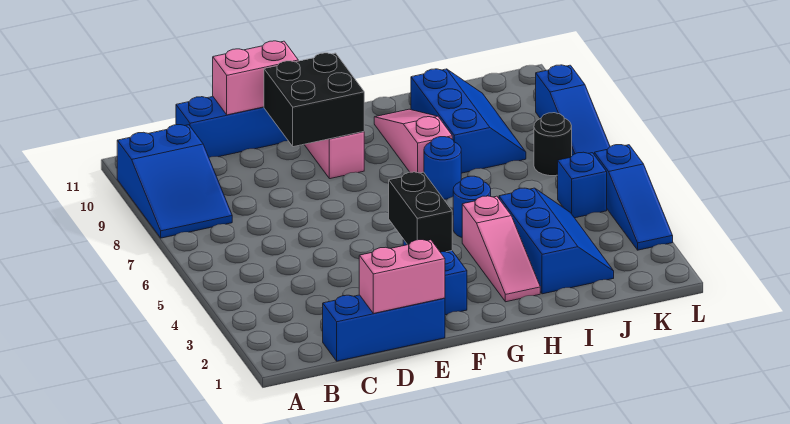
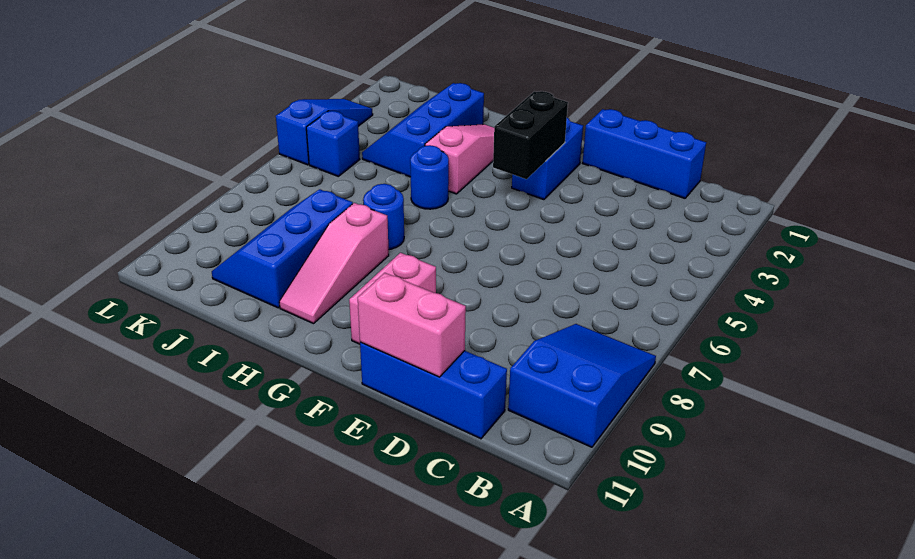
pink 1x2 brick [359,240,445,313] -> none
black 2x2 brick [264,53,364,147] -> none
black 1x1 round brick [534,113,572,176] -> none
blue 1x3 slope [536,65,610,155] -> none

